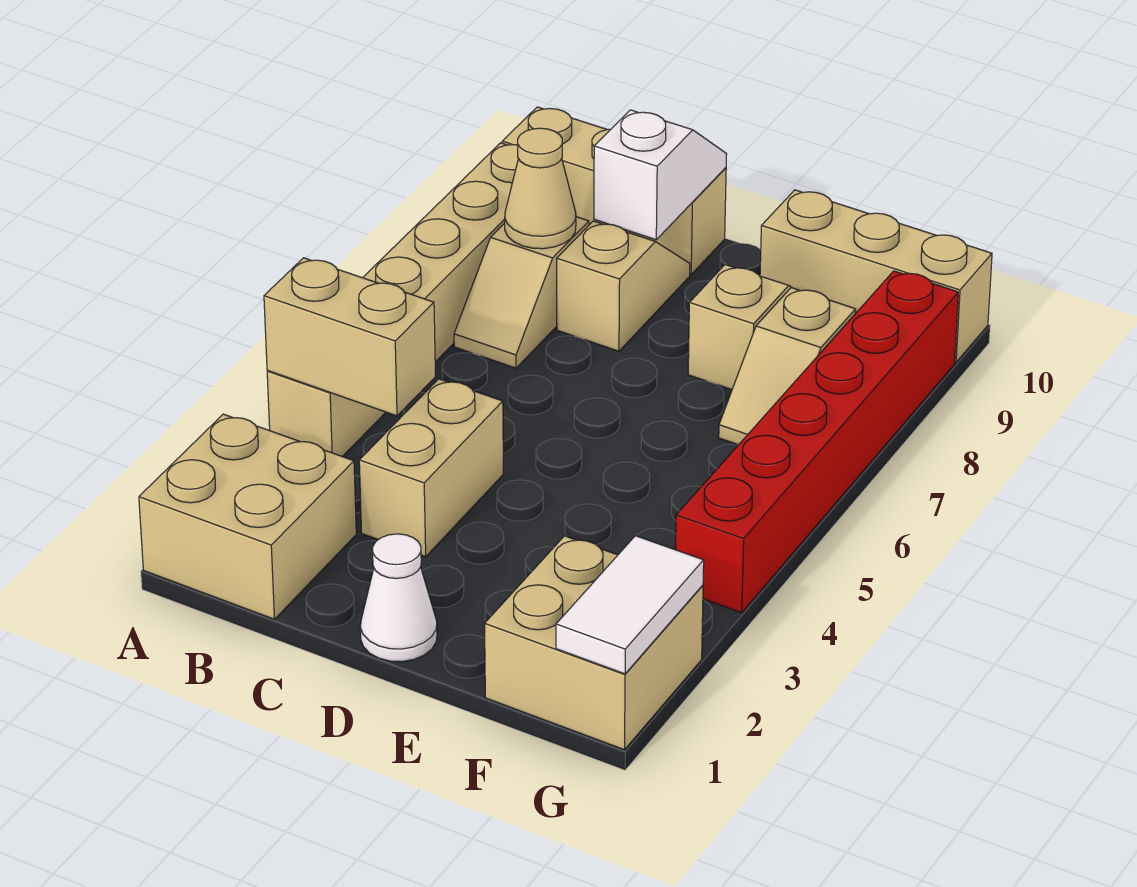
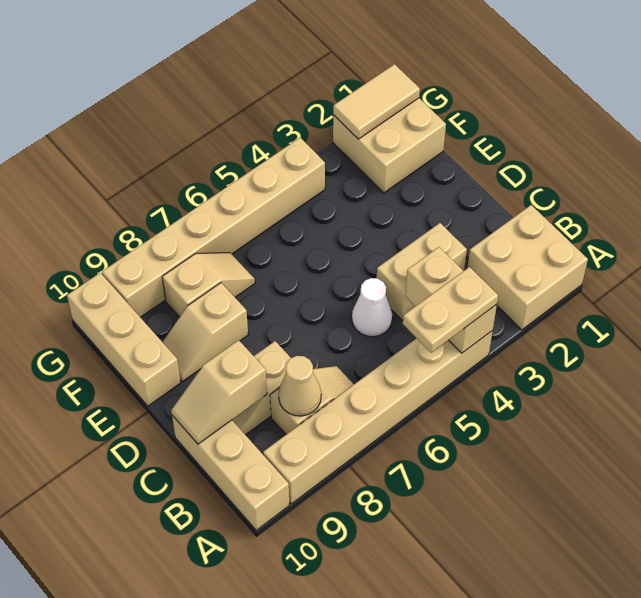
none -> tan 1x2 plate [403,267,498,353]
white 1x2 slope [594,110,727,240] -> tan 1x2 slope [171,340,267,444]
white 1x1 cone [360,534,437,662] -> white 1x1 cone moved to [352,278,392,337]
white 1x2 tile [556,536,704,674] -> tan 1x2 tile [333,64,420,139]
red 1x6 brick [676,271,958,613] -> tan 1x6 brick [102,138,325,317]

